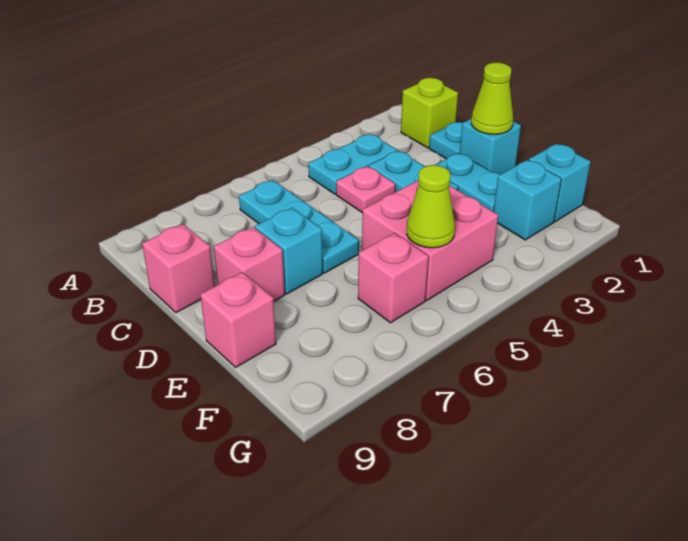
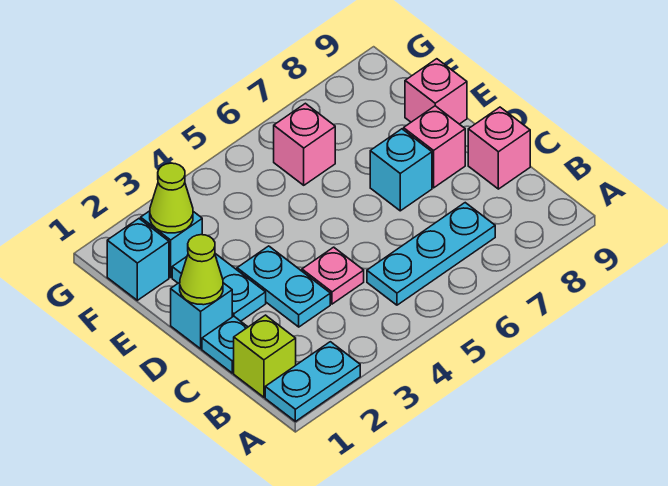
cyan 1x2 plate [308,134,397,194] -> cyan 1x2 plate moved to [265,342,360,421]
cyan 1x3 plate [239,180,359,273] -> cyan 1x3 plate turned to [367,203,495,305]
pink 2x2 brick [362,180,498,300] -> none
lime 1x1 cone [407,165,455,248] -> lime 1x1 cone moved to [150,163,193,233]

